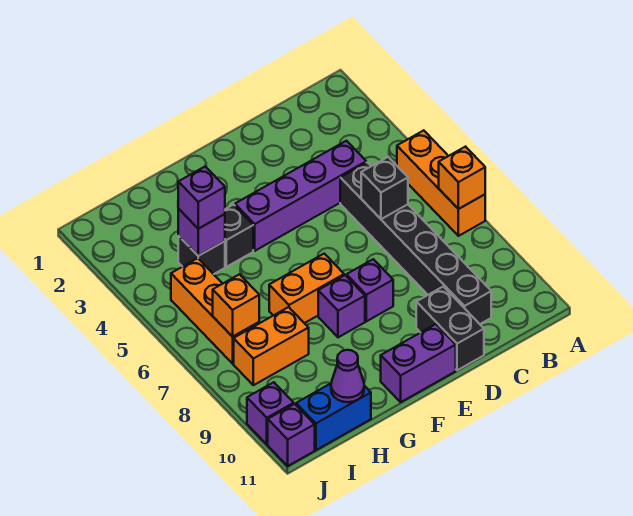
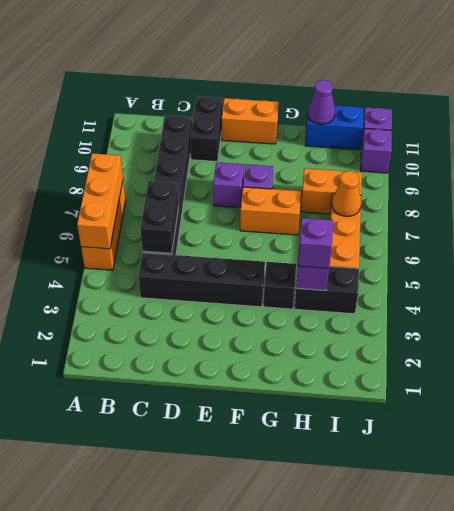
orange 1x1 brick [439,147,485,209] -> orange 1x3 brick [77,153,123,249]
purple 1x4 brick [235,141,366,251] -> black 1x4 brick [138,253,265,307]
black 1x1 brick [361,157,408,219] -> black 1x2 brick [140,181,179,253]
purple 1x2 brick [381,324,456,402] -> orange 1x2 brick [222,98,279,144]
black 1x1 brick [178,236,225,274] -> black 1x2 brick [294,266,359,314]
orange 1x1 brick [213,274,259,337] -> orange 1x1 cone [332,171,361,216]

